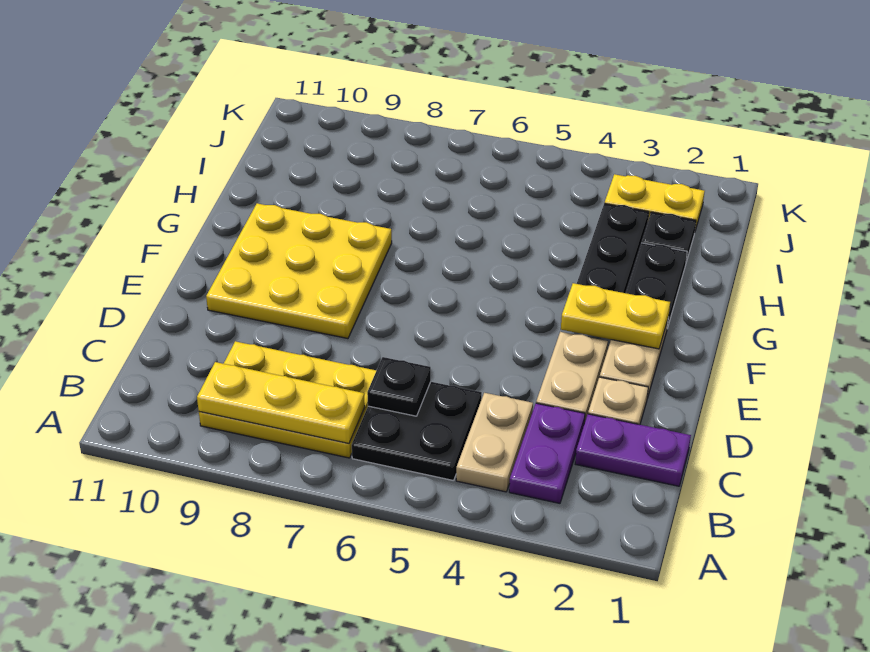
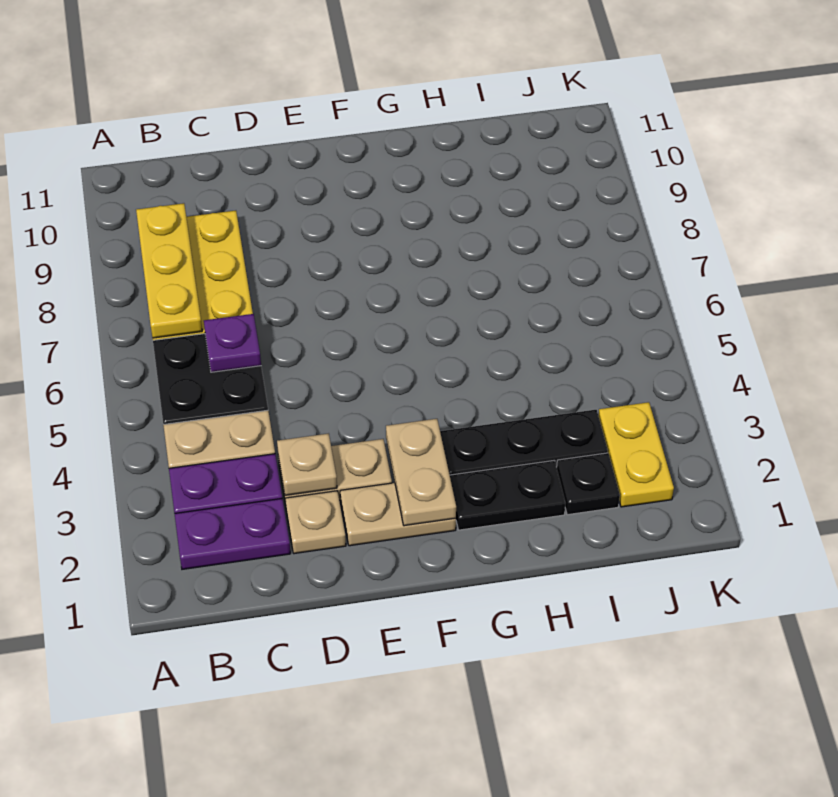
purple 1x2 plate [575,414,691,486] -> purple 1x2 plate turned to [175,498,291,569]
black 1x1 plate [367,357,431,416] -> purple 1x1 plate [204,314,261,372]
none -> tan 1x1 plate [277,433,337,495]
yellow 3x3 plate [206,203,392,339] -> none
yellow 1x2 plate [561,283,670,349] -> tan 1x2 plate [386,419,456,526]

